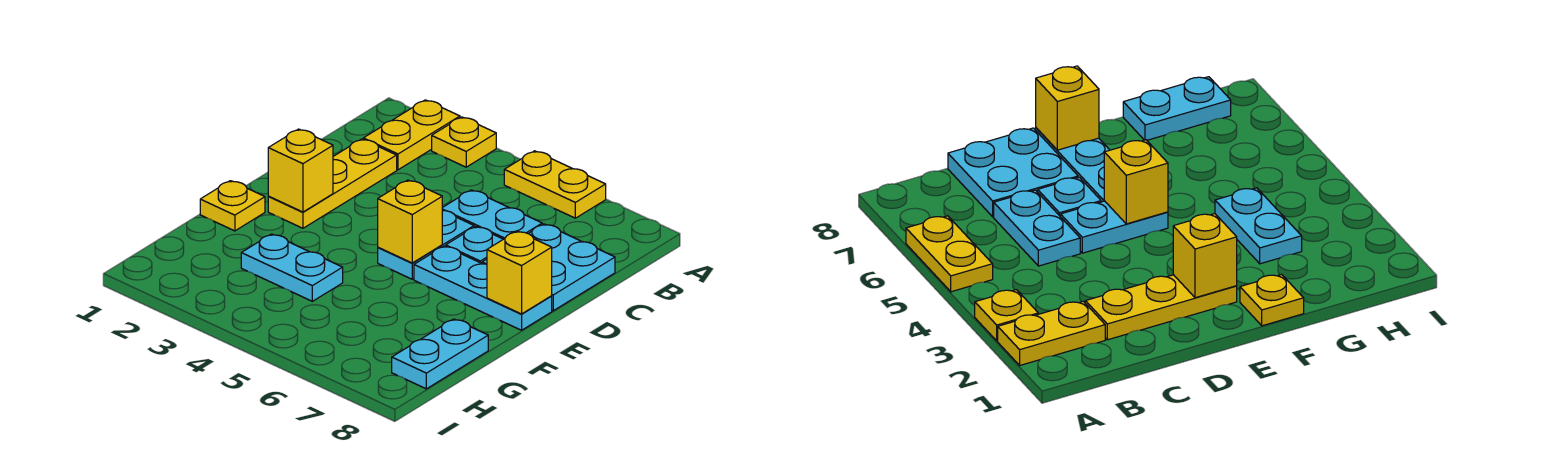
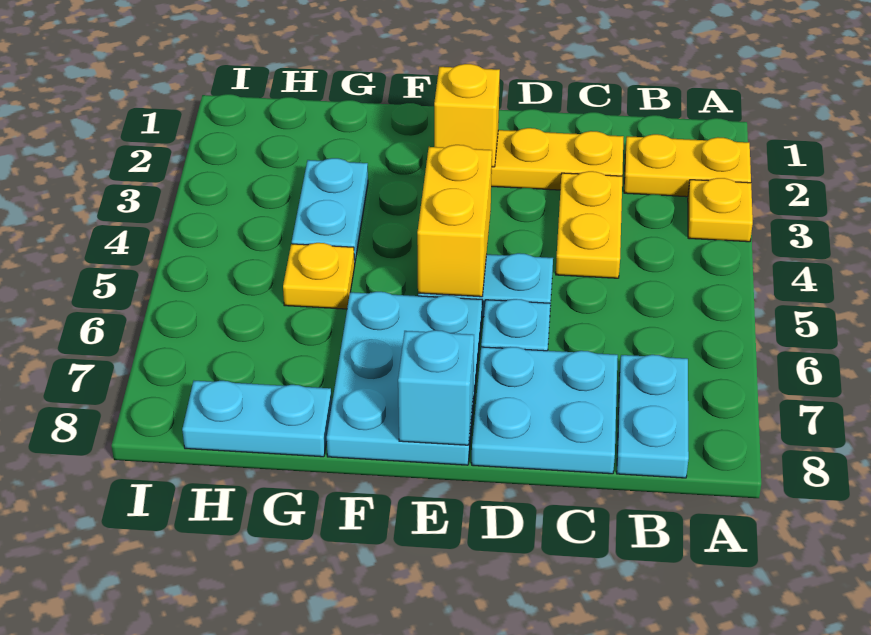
yellow 1x2 plate [504,151,606,218] -> yellow 1x2 plate moved to [556,171,622,278]
cyan 1x2 plate [442,190,542,239] -> cyan 1x2 plate moved to [617,355,689,478]
yellow 1x1 brick [378,180,442,263] -> yellow 1x2 brick [417,145,492,297]
cyan 1x3 plate [414,246,552,330] -> cyan 2x3 plate [327,292,482,465]
yellow 1x1 brick [487,231,552,314] -> cyan 1x1 brick [398,330,474,445]
yellow 1x1 plate [200,181,265,231] -> yellow 1x1 plate moved to [283,243,355,309]

